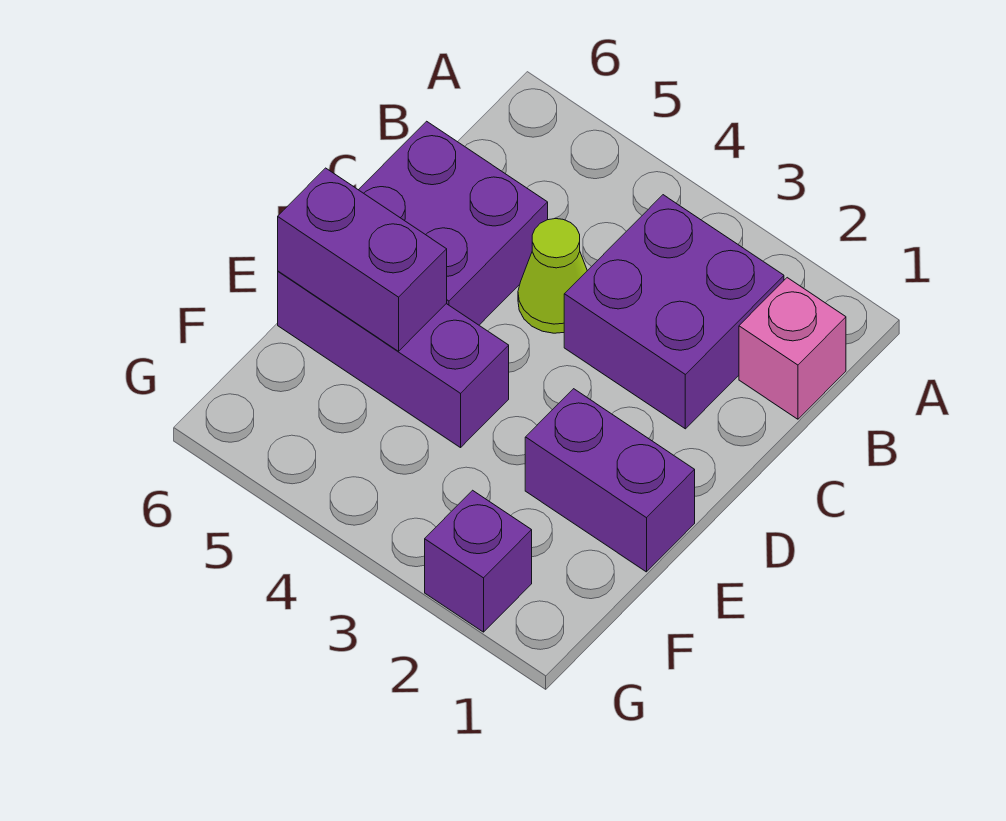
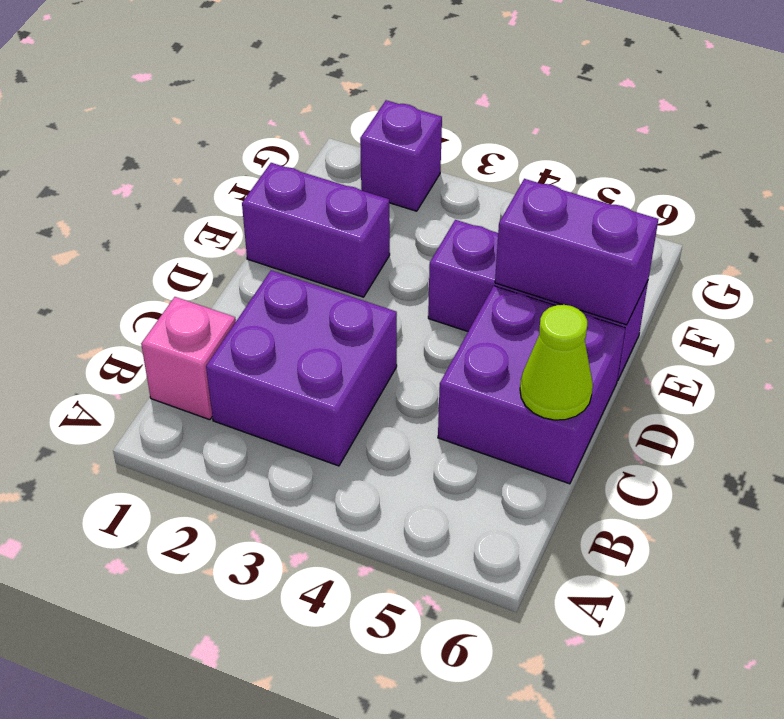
lime 1x1 cone [518,219,587,333] -> lime 1x1 cone moved to [520,305,593,420]

